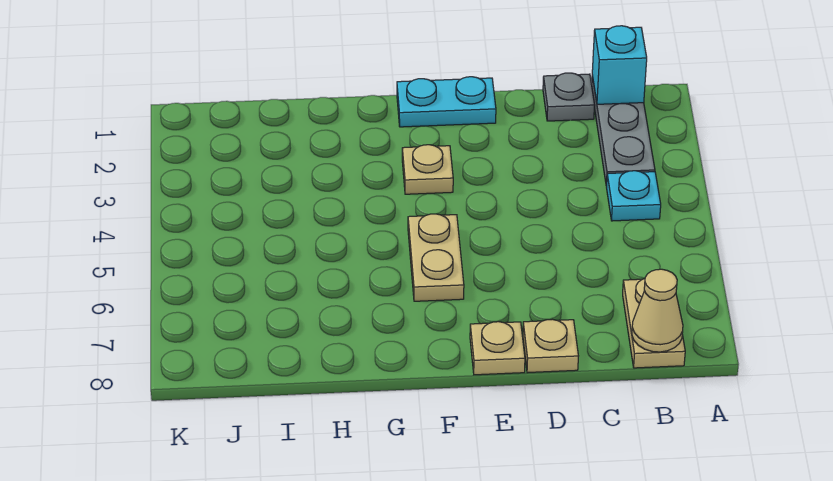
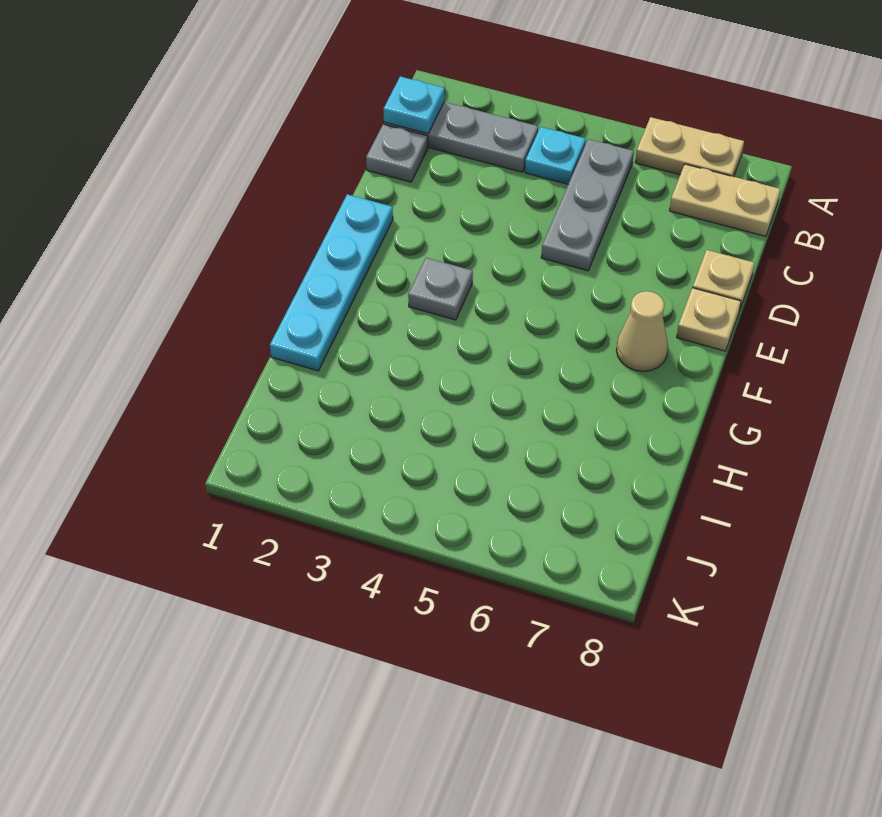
cyan 1x1 brick [592,26,647,104] -> cyan 1x1 plate [383,76,444,134]
none -> grey 1x3 plate [541,139,634,271]
tan 1x1 cone [632,269,683,352] -> tan 1x1 cone moved to [616,291,668,371]
cyan 1x2 plate [397,77,496,127] -> cyan 1x4 plate [270,194,393,371]
tan 1x1 plate [402,145,453,194] -> grey 1x1 plate [408,258,473,320]
tan 1x2 plate [408,214,464,301] -> tan 1x2 plate moved to [635,117,744,177]

